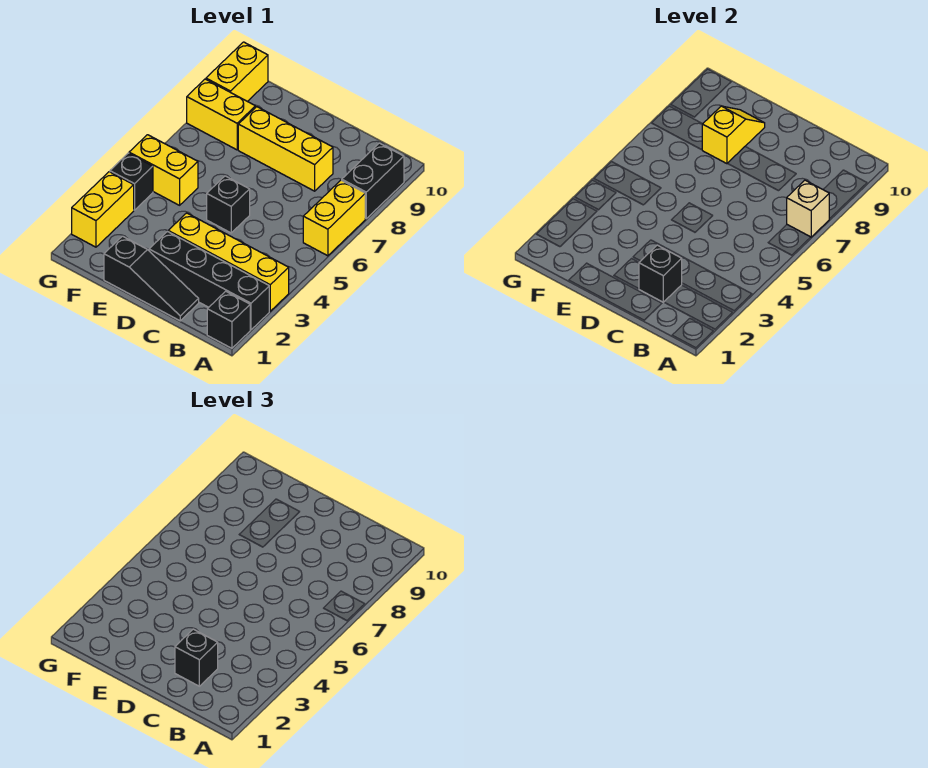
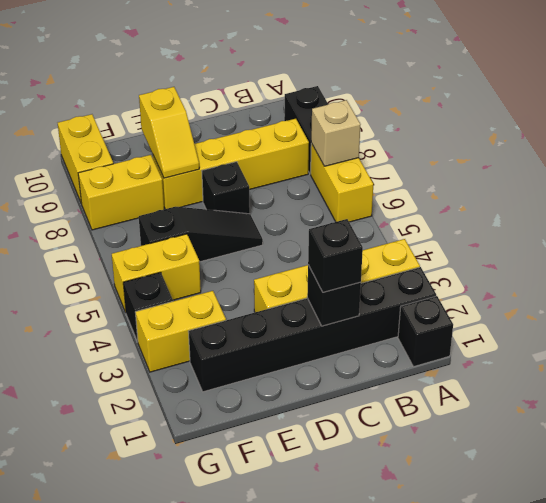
black 1x4 brick [149,232,269,330] -> black 1x6 brick [188,267,436,392]
black 1x3 slope [104,236,199,321] -> black 1x3 slope moved to [139,207,263,262]
yellow 1x3 brick [238,107,333,191] -> yellow 1x4 brick [153,119,309,209]
black 1x1 brick [207,176,250,233] -> black 1x1 brick moved to [202,162,250,214]
yellow 1x2 slope [702,106,765,164] -> yellow 1x2 slope turned to [139,87,199,178]
yellow 1x2 brick [72,172,134,247] -> yellow 1x2 brick turned to [135,291,226,372]

